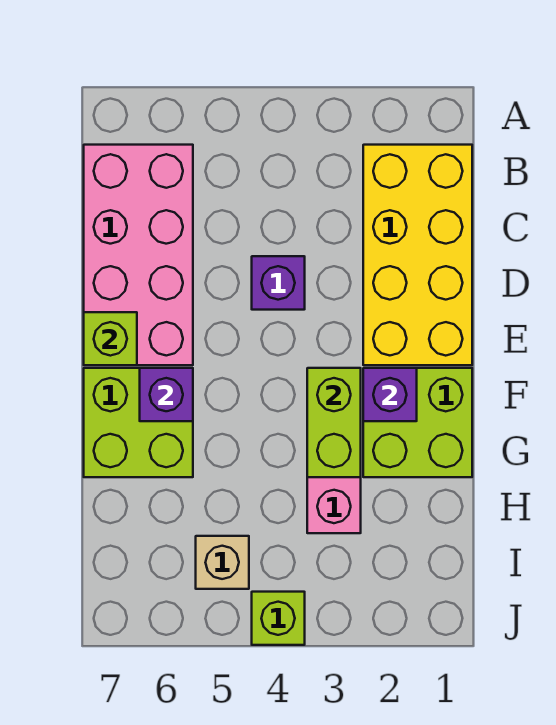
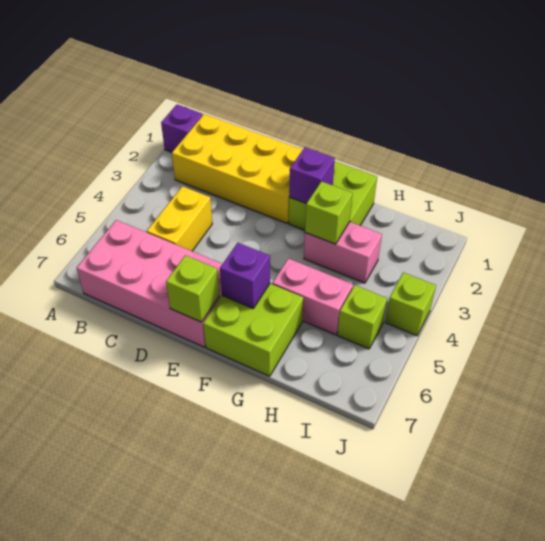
none -> yellow 1x2 brick [147,186,212,251]
purple 1x1 brick [252,256,305,310] -> purple 1x1 brick moved to [161,105,203,152]
lime 1x2 brick [307,368,361,477] -> lime 1x1 brick [305,181,353,244]
none -> pink 1x2 brick [272,259,353,335]
tan 1x1 brick [196,536,249,589] -> lime 1x1 brick [337,285,387,349]

